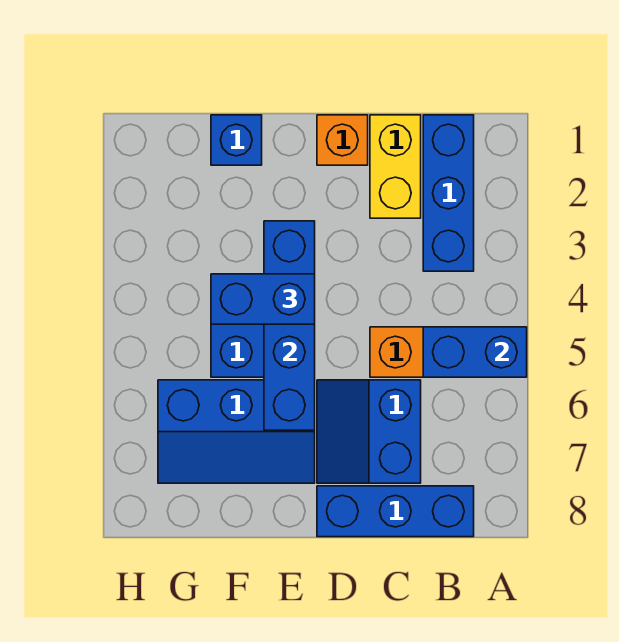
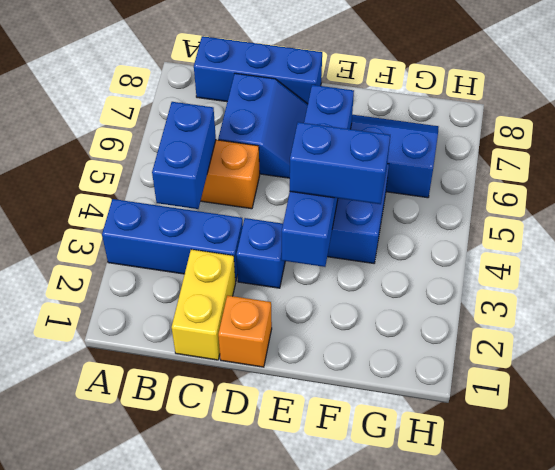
blue 1x2 brick [423,327,527,377] -> blue 1x2 brick turned to [152,102,216,209]
blue 1x3 brick [423,115,474,271] -> blue 1x3 brick turned to [102,199,243,282]
blue 1x1 brick [211,115,262,165] -> blue 1x1 brick moved to [236,218,285,288]

